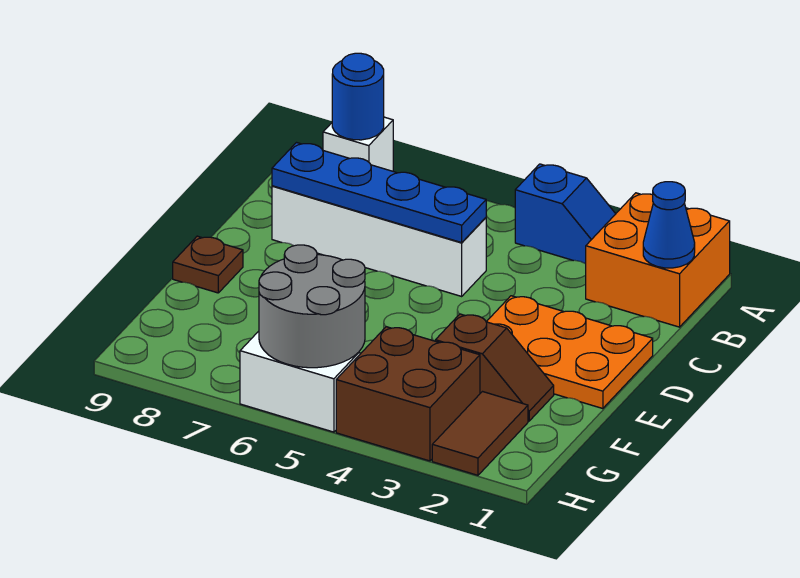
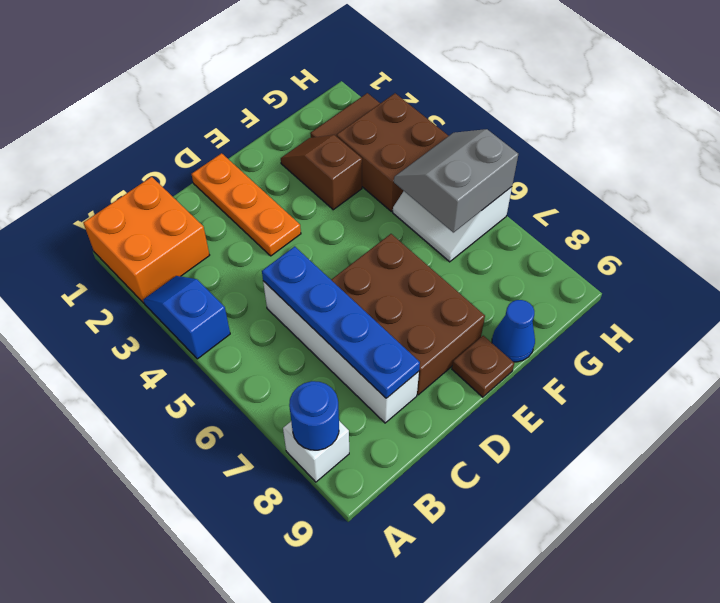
blue 1x1 cone [643,182,695,268] -> blue 1x1 cone moved to [492,300,535,362]
orange 2x3 plate [487,296,653,409] -> orange 1x3 plate [192,153,301,256]
none -> brown 2x3 brick [331,234,485,395]
grey 2x2 round brick [259,245,365,368] -> grey 2x2 slope [394,129,518,232]

